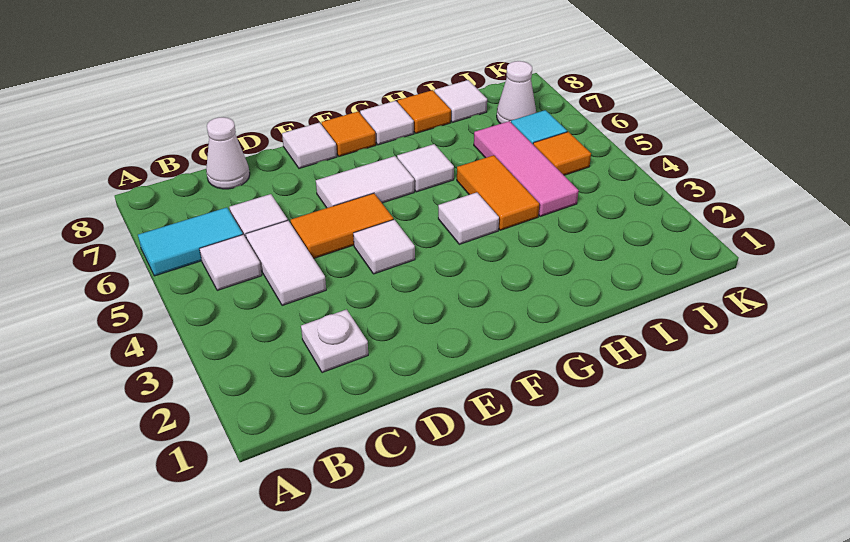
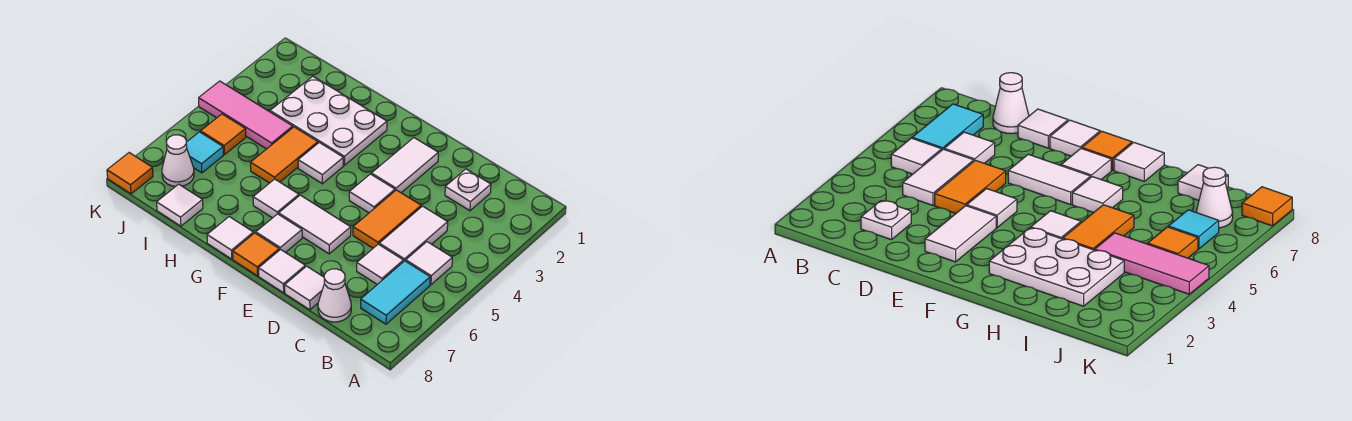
cyan 1x2 tile [138,207,243,276] -> cyan 1x2 tile turned to [361,261,430,324]
orange 1x2 tile [291,193,393,259] -> orange 1x2 tile turned to [353,190,421,248]
none -> white 1x1 tile [285,266,325,310]
none -> white 1x2 tile [371,138,438,193]
none -> white 1x1 tile [256,214,302,253]
none -> white 2x3 plate [270,76,387,165]
orange 1x1 tile [398,90,451,133] -> orange 1x1 tile moved to [107,153,153,194]
pink 1x3 tile [474,121,579,217] -> pink 1x3 tile turned to [199,81,293,149]

